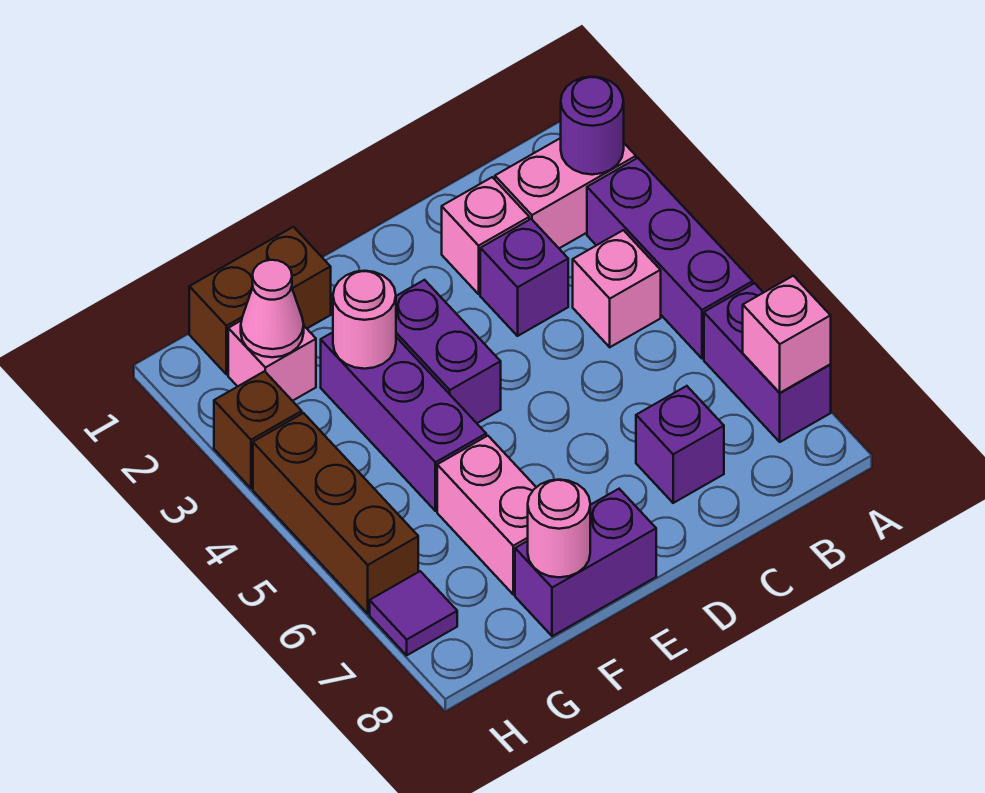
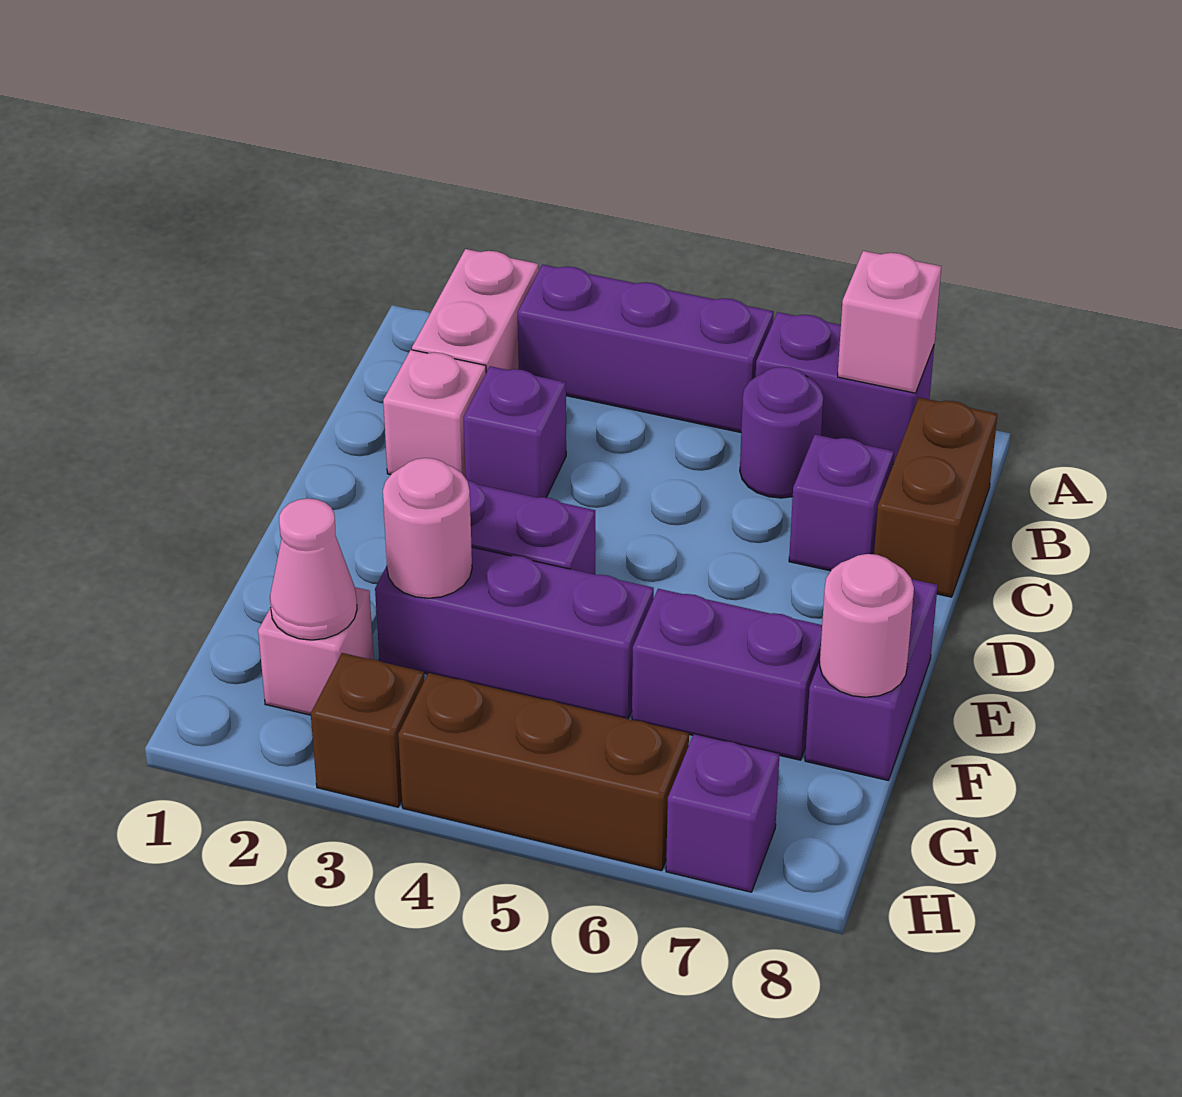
purple 1x1 round brick [561,77,624,175] -> purple 1x1 round brick moved to [740,367,823,498]
pink 1x1 brick [573,230,661,347] -> none
brown 1x2 brick [189,227,331,374] -> brown 1x2 brick moved to [874,398,997,597]
pink 1x2 brick [437,436,536,594] -> purple 1x2 brick [632,589,822,760]
purple 1x1 tile [370,571,457,655] -> purple 1x1 brick [666,734,780,892]

